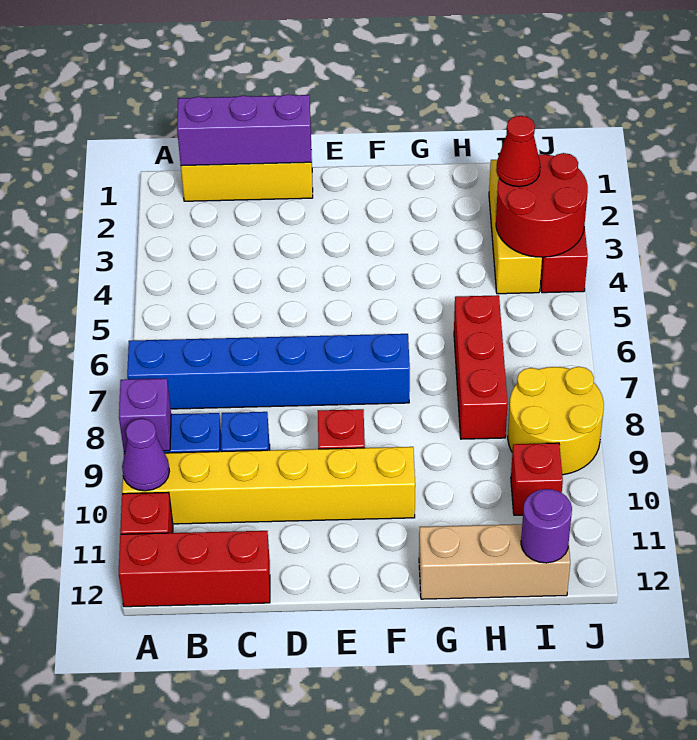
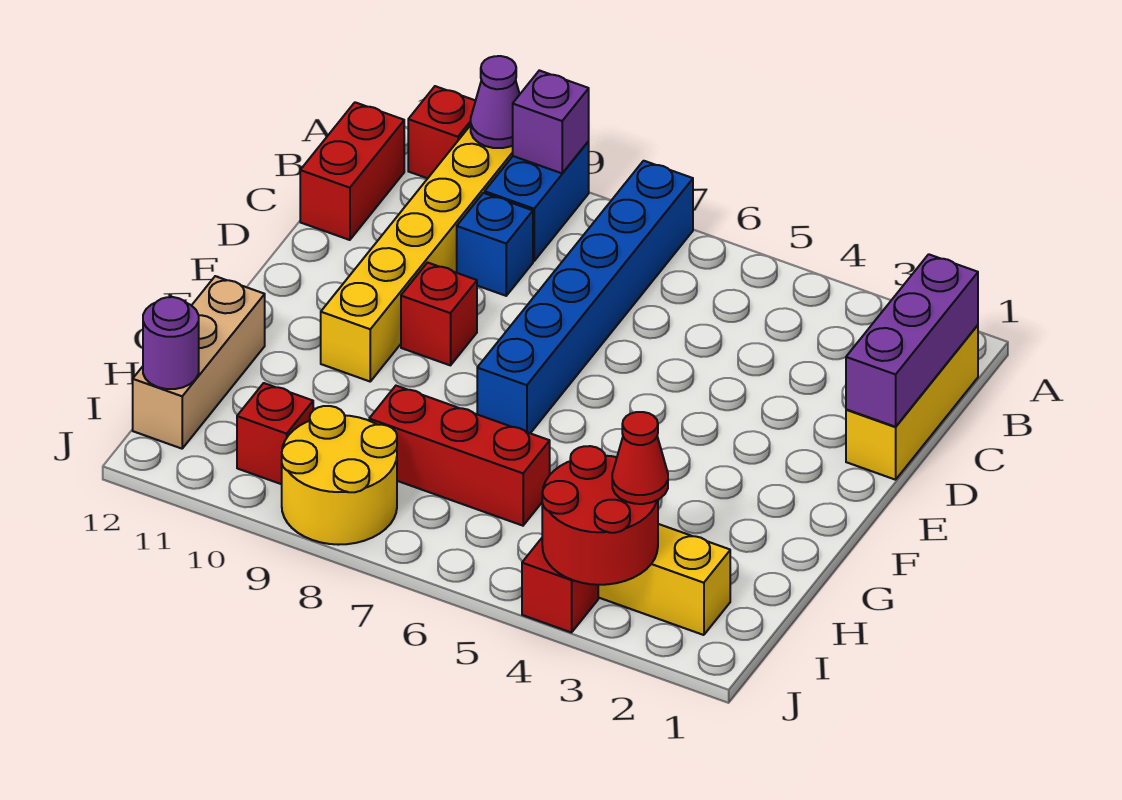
red 1x3 brick [119,531,270,607] -> red 1x2 brick [300,102,404,240]

